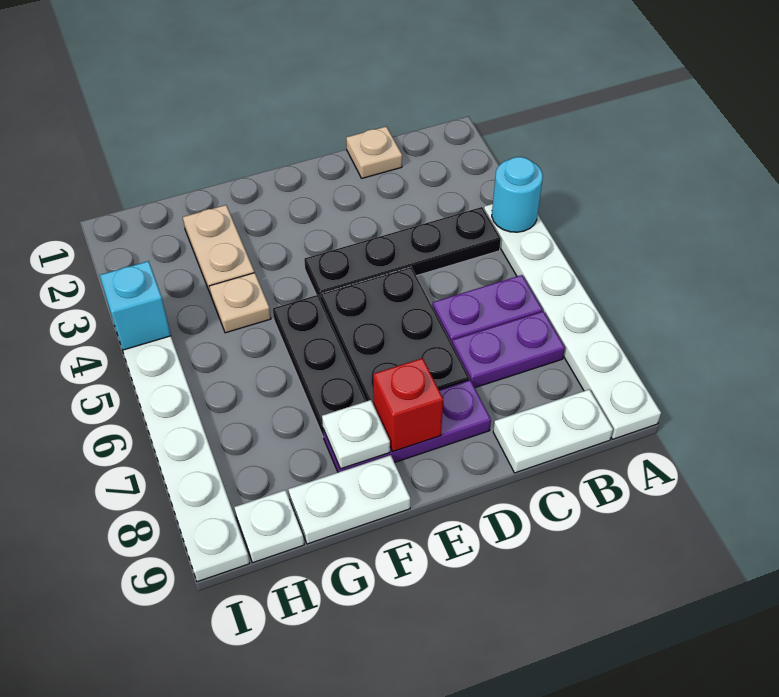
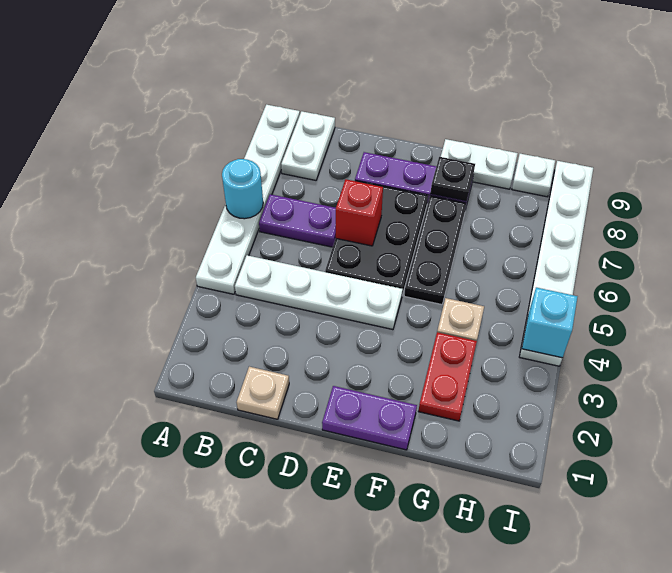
cyan 1x1 round brick [492,157,543,232] -> cyan 1x1 round brick moved to [222,159,263,219]
black 1x4 plate [304,207,501,300] -> white 1x4 plate [235,255,403,330]
purple 1x2 plate [452,311,565,388] -> purple 1x2 plate moved to [322,386,417,450]
white 1x2 plate [493,389,613,473] -> white 1x2 plate turned to [281,111,335,180]
red 1x1 brick [373,358,443,451] -> red 1x1 brick moved to [336,179,383,246]
white 1x1 plate [322,400,390,469] -> black 1x1 plate [431,157,475,201]
tan 1x2 plate [183,205,254,295] -> red 1x2 plate [418,332,477,421]

